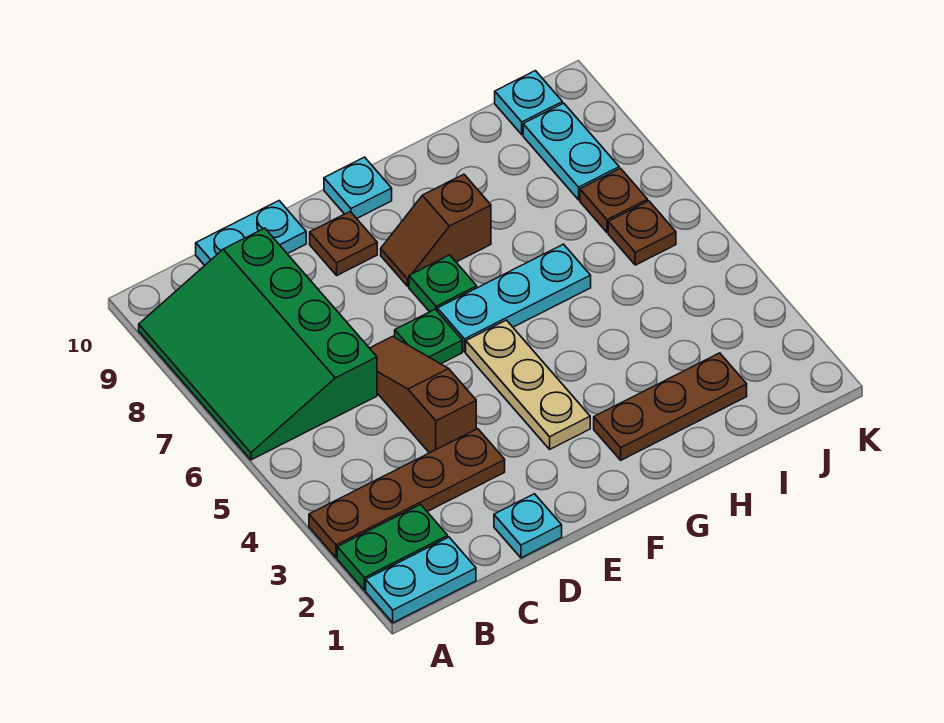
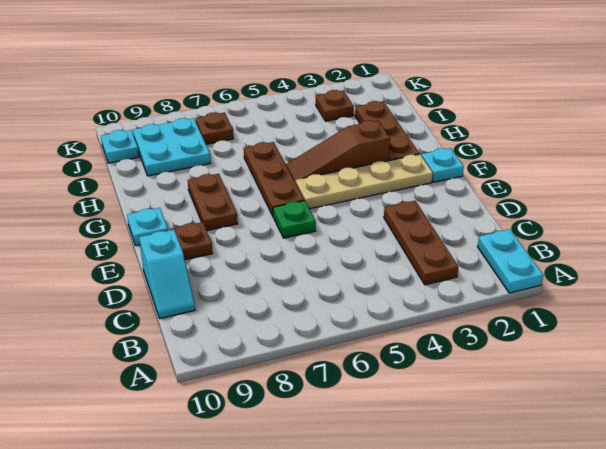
green 1x2 plate [337,504,448,590] -> none
brown 1x4 plate [309,429,505,558] -> brown 1x3 plate [384,201,458,285]
green 3x4 slope [139,228,377,460] -> none
cyan 1x2 plate [196,201,306,265] -> cyan 1x2 slope [139,230,195,318]
cyan 1x1 plate [494,494,562,558] -> cyan 1x1 plate moved to [422,148,464,182]
brown 1x3 slope [370,336,476,453] -> brown 1x3 slope moved to [286,120,390,183]
tan 1x3 plate [466,320,590,449] -> tan 1x4 plate [296,154,433,209]
cyan 1x3 plate [437,244,591,352] -> brown 1x3 plate [244,142,304,216]
green 1x1 plate [409,255,477,312] -> none
brown 1x2 slope [381,174,491,286] -> brown 1x2 plate [188,174,238,231]
brown 1x1 plate [608,201,676,265] -> brown 1x1 plate moved to [316,90,354,121]
cyan 1x2 plate [523,103,619,200] -> cyan 2x2 plate [133,118,211,176]

